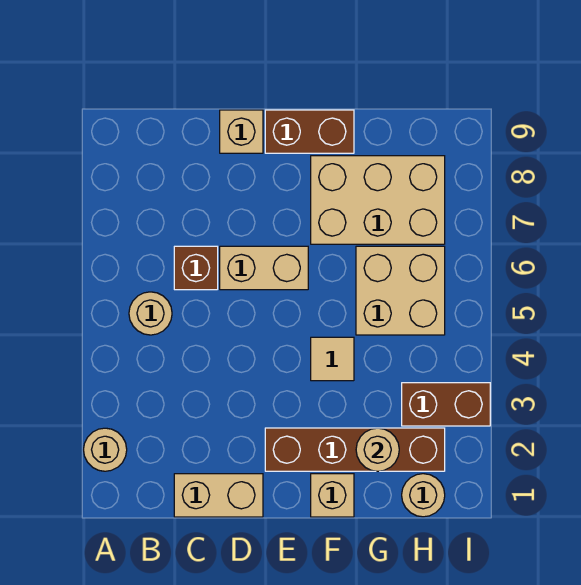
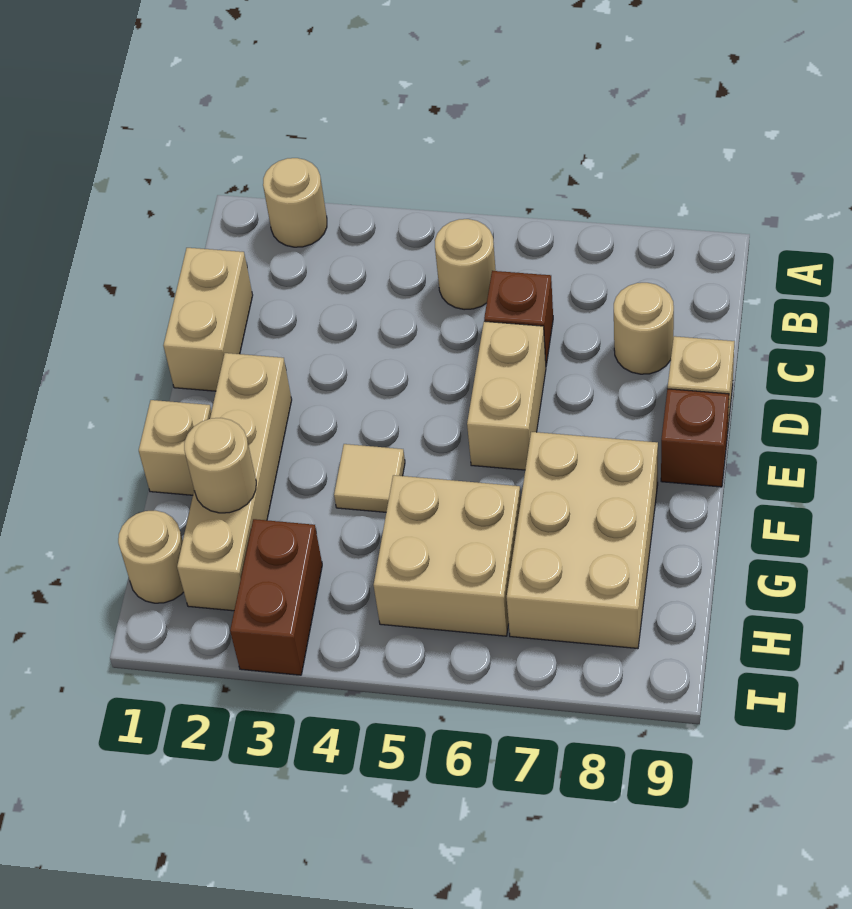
none -> tan 1x1 round brick [614,283,674,374]
brown 1x4 brick [265,428,445,471] -> tan 1x4 brick [177,353,292,611]
brown 1x2 brick [265,110,354,153] -> brown 1x1 brick [661,389,729,487]

